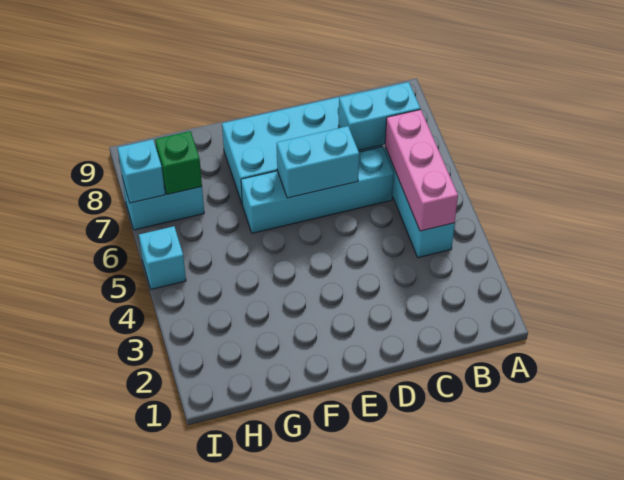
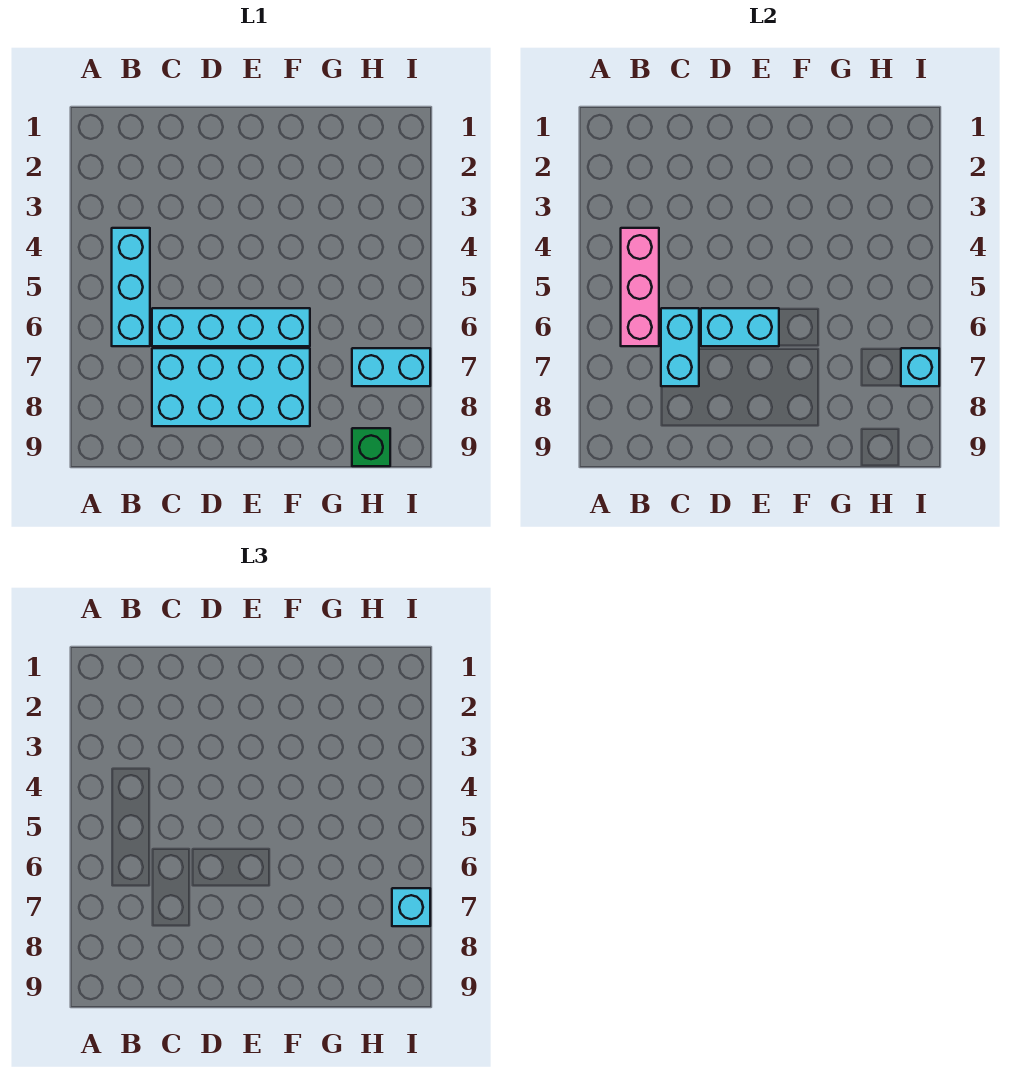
cyan 1x2 brick [339,82,420,151] -> cyan 1x2 brick turned to [661,308,699,386]
green 1x1 brick [155,131,202,194] -> green 1x1 brick moved to [352,428,390,466]
cyan 1x1 brick [139,226,186,289] -> cyan 1x1 brick moved to [392,888,430,926]

